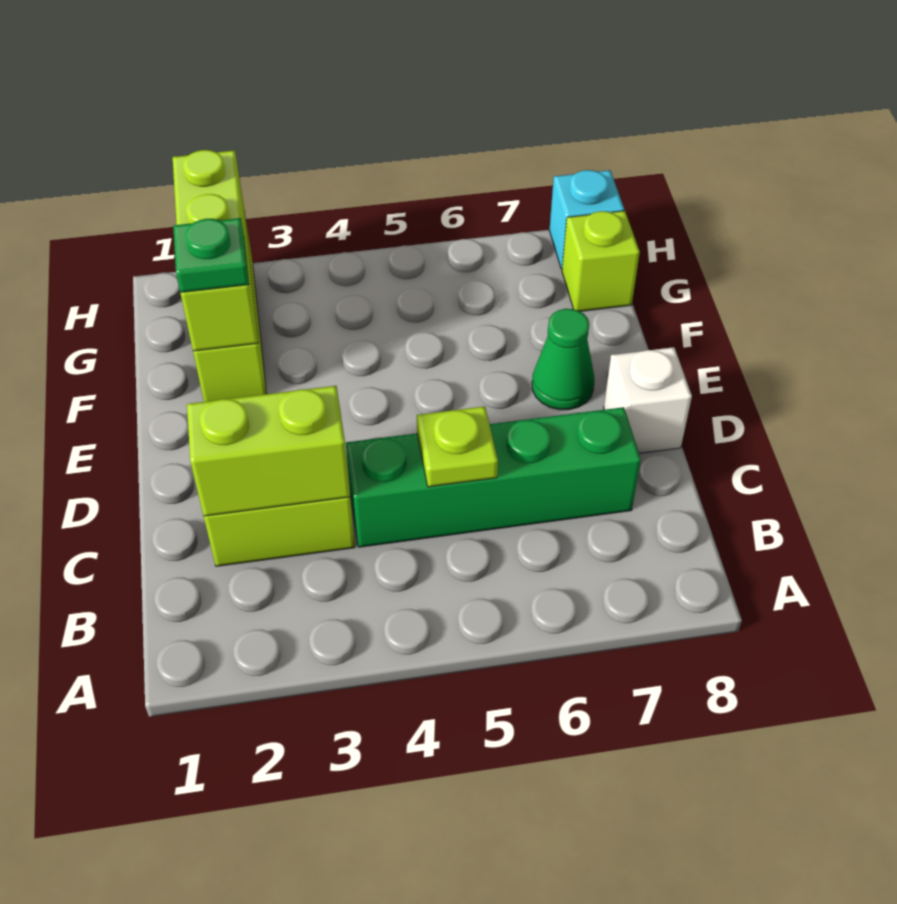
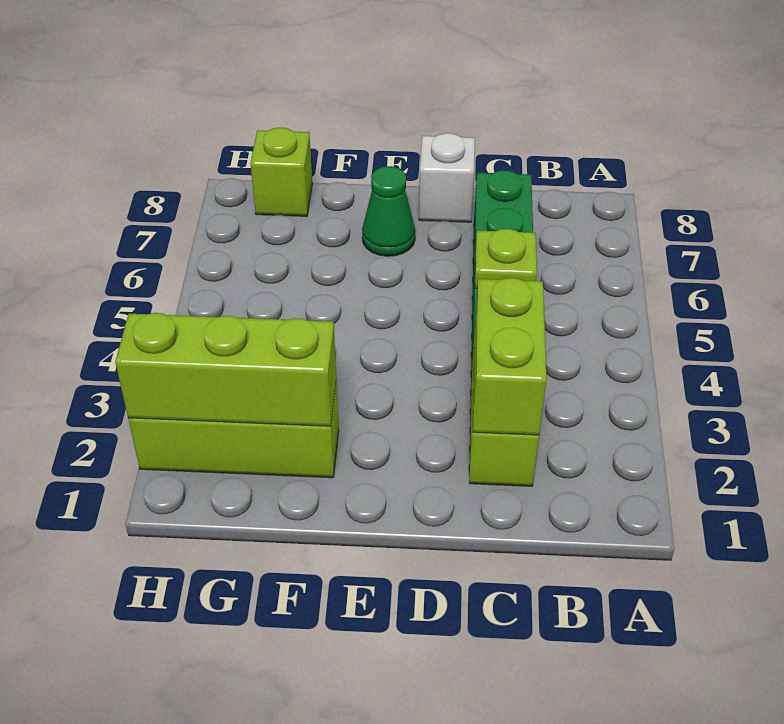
green 1x1 plate [173,218,249,292] -> none
cyan 1x1 brick [549,170,624,269] -> none

